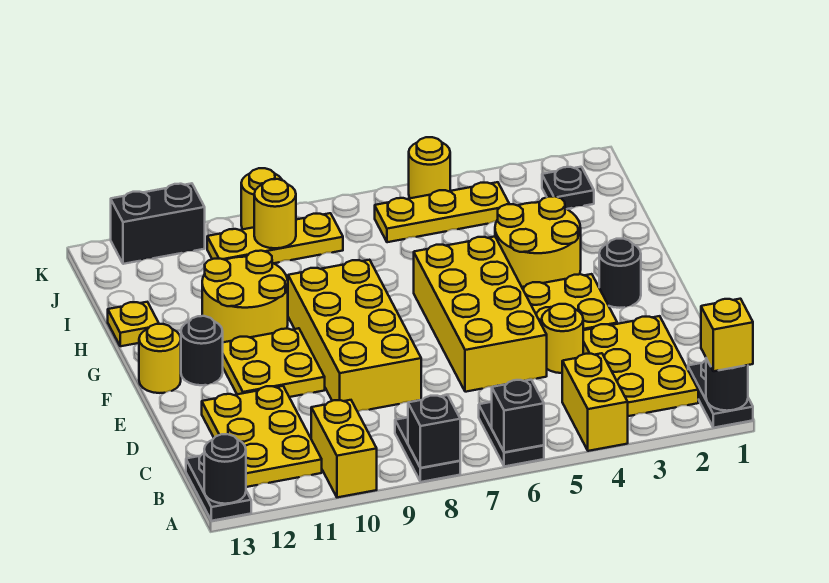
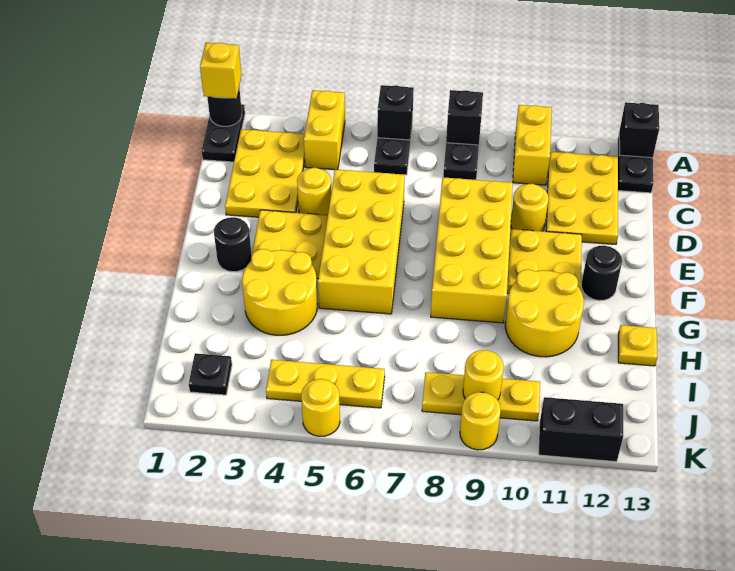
black 1x1 round brick [204,434,246,504] -> black 1x1 brick [619,102,659,158]
yellow 1x1 round brick [139,324,181,393] -> yellow 1x1 round brick moved to [511,184,549,231]

